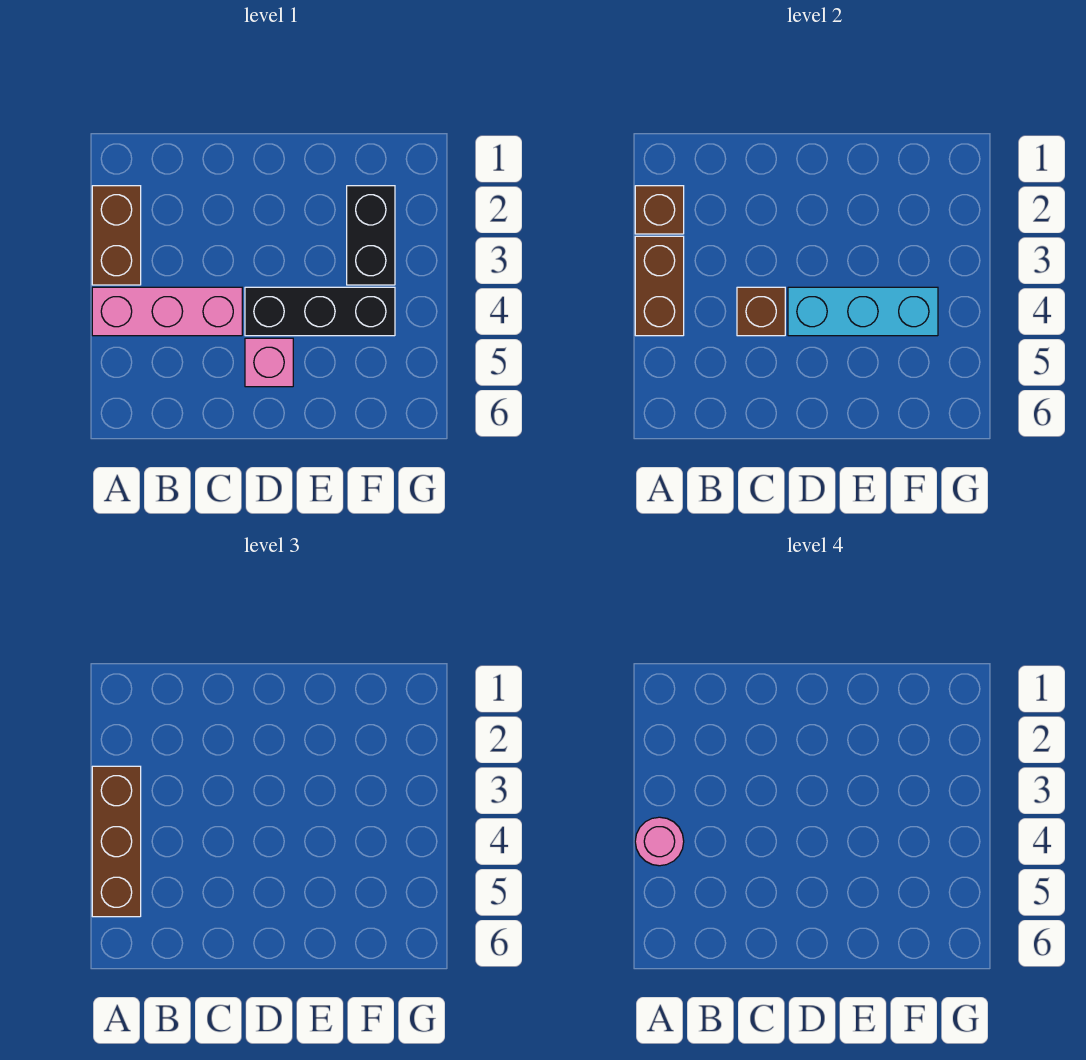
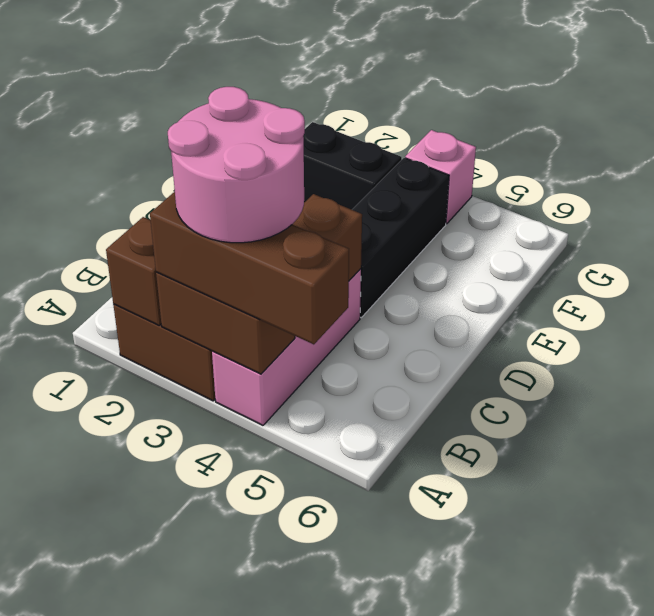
pink 1x1 round brick [635,817,684,866] -> pink 2x2 round brick [168,87,305,243]
cyan 1x3 brick [788,287,938,336] -> none
pink 1x1 brick [245,338,293,387] -> pink 1x1 brick moved to [405,130,476,224]

